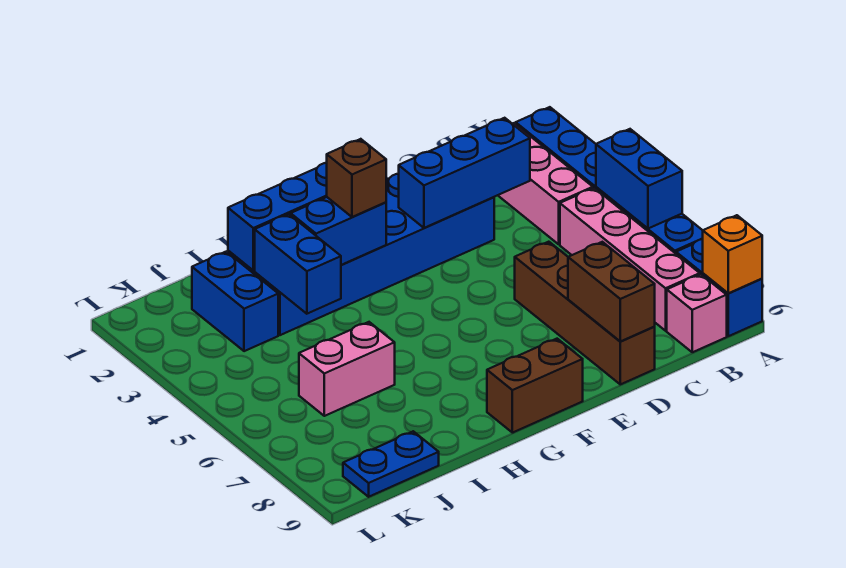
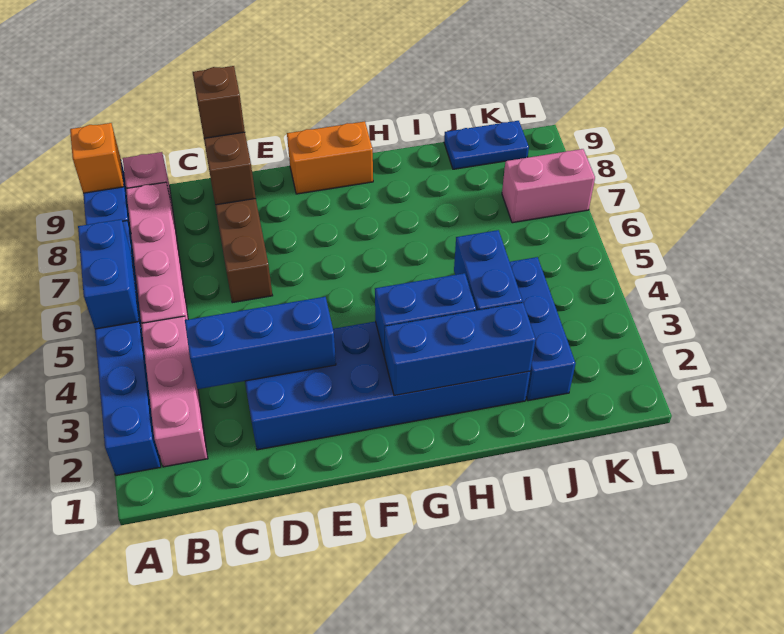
brown 1x2 brick [487,339,583,433] -> orange 1x2 brick [287,121,373,194]
brown 1x1 brick [327,139,386,217] -> brown 1x1 brick moved to [193,66,245,138]
pink 1x2 brick [299,322,395,416] -> pink 1x2 brick moved to [502,149,595,223]
blue 1x2 brick [192,252,278,351] -> blue 1x3 brick [510,257,576,401]

